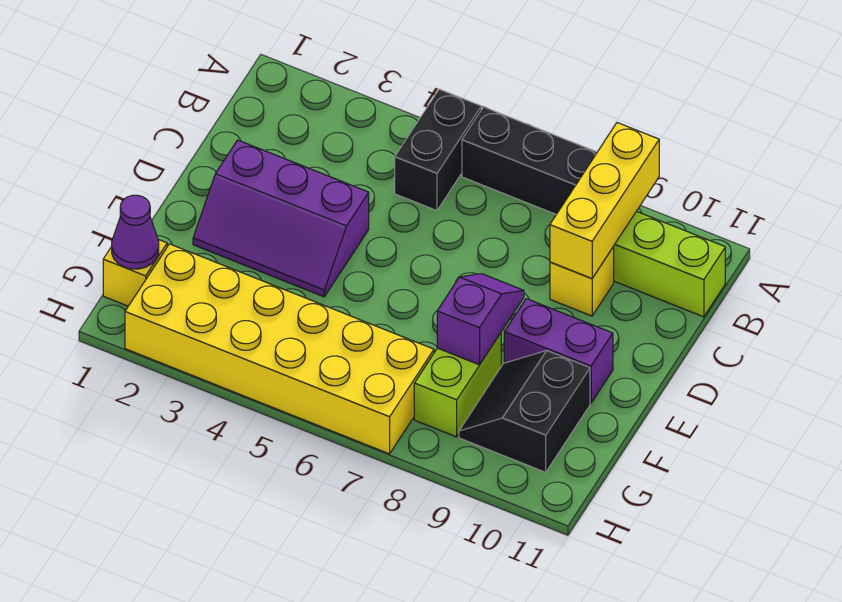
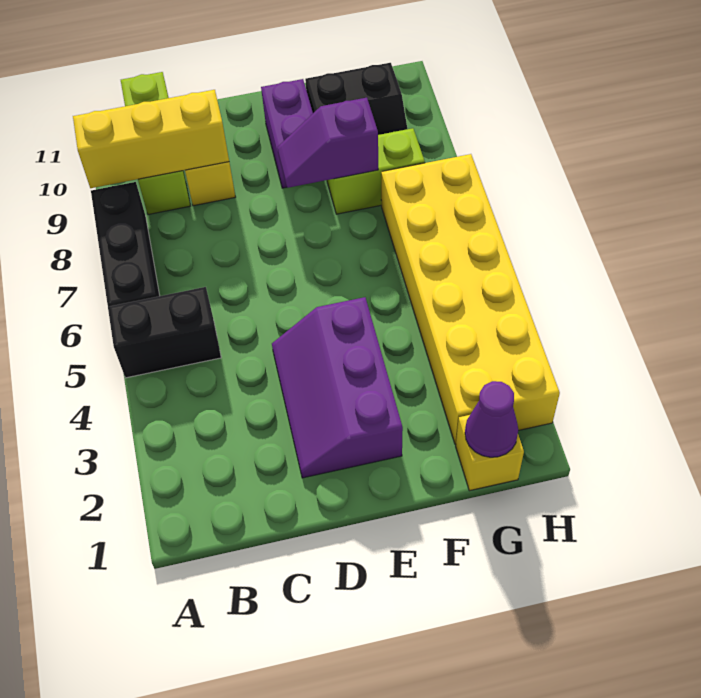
purple 2x3 slope [193,140,369,297] -> purple 2x3 slope turned to [272,297,403,478]

